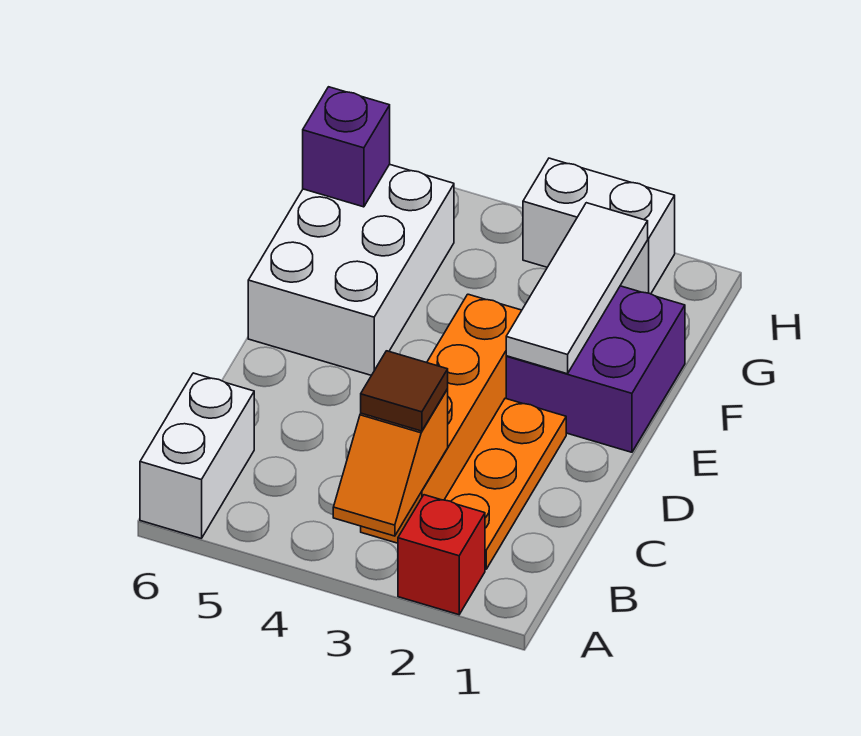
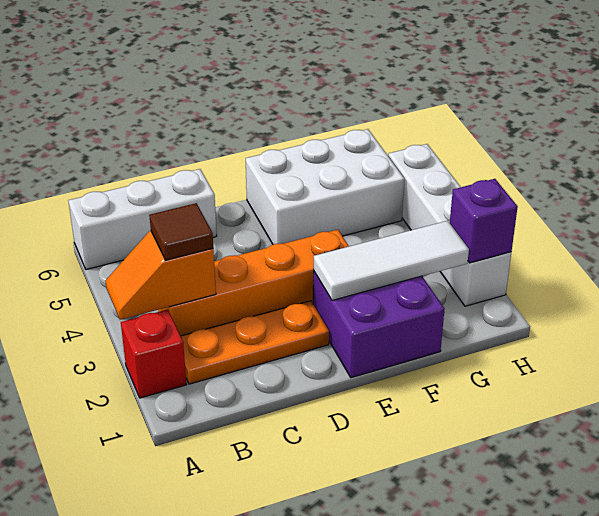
white 1x2 brick [140,373,254,538] -> white 1x3 brick [68,169,217,269]
purple 1x1 brick [303,87,390,207] -> purple 1x1 brick moved to [450,179,518,263]
white 1x2 brick [523,158,675,294] -> white 1x4 brick [388,144,511,306]

